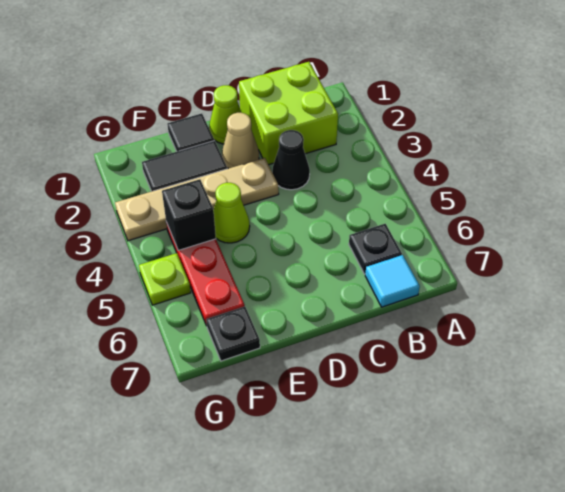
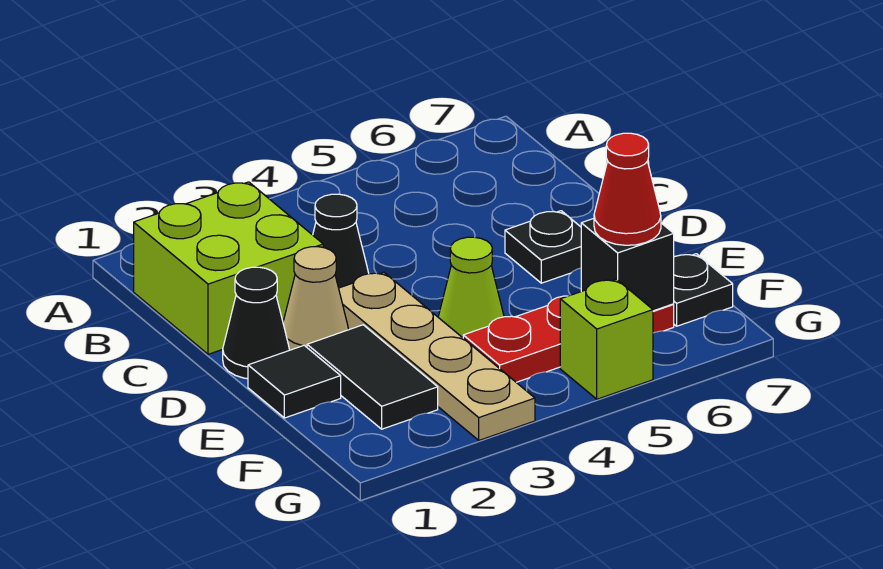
black 1x1 plate [349,224,402,274] -> black 1x1 plate moved to [505,211,581,283]
cyan 1x1 tile [365,255,420,307] -> none
lime 1x1 cone [209,85,241,144] -> black 1x1 cone [223,267,289,379]
black 1x1 brick [162,179,216,250] -> black 1x1 brick moved to [581,219,674,311]
none -> red 1x1 cone [594,133,661,245]
lime 1x1 plate [139,253,191,305] -> lime 1x1 brick [560,279,653,399]

